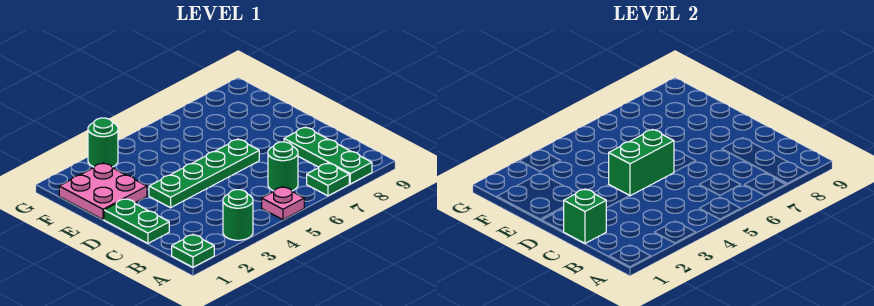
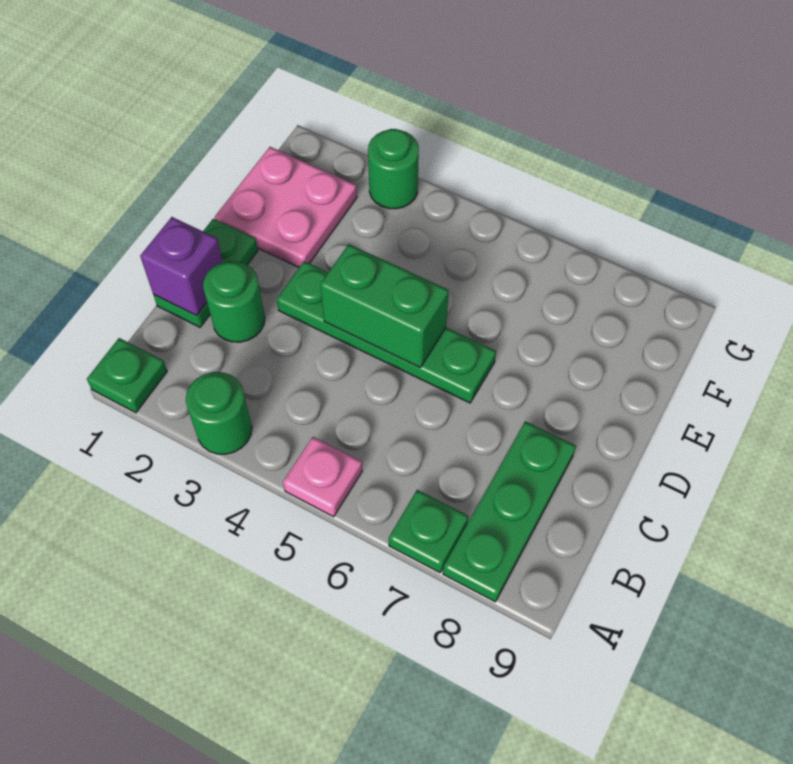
green 1x1 round brick [268,142,298,191] -> green 1x1 round brick moved to [203,261,265,342]
green 1x1 brick [564,189,606,243] -> purple 1x1 brick [140,217,223,316]

